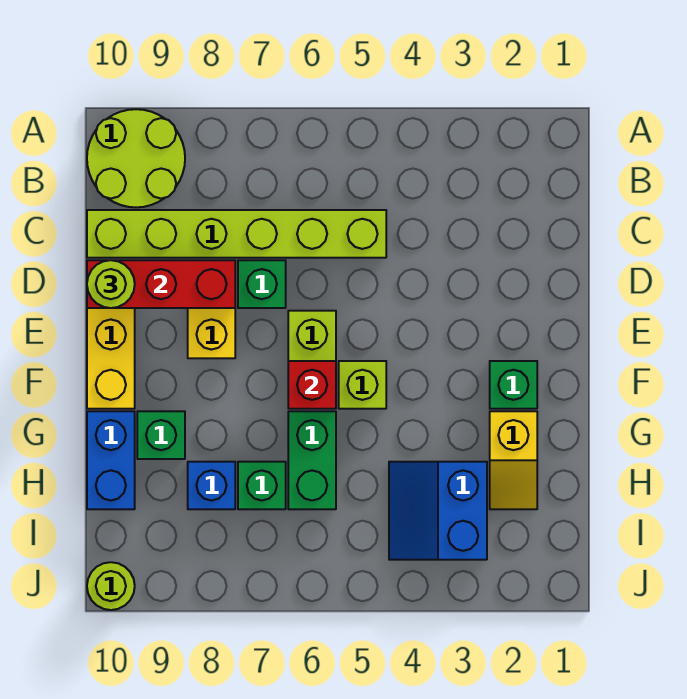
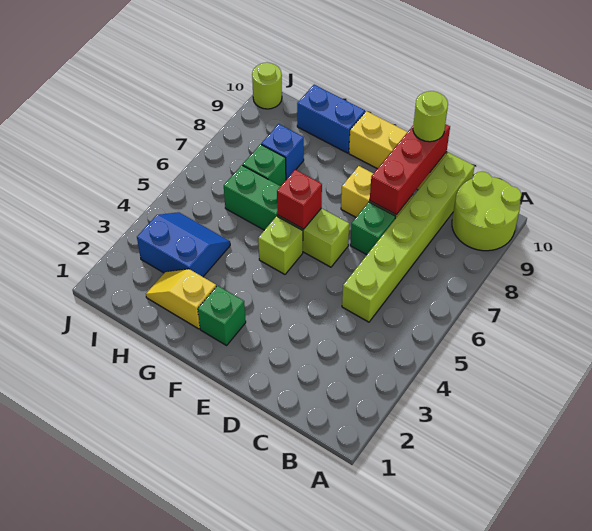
green 1x1 brick [137,411,185,459] -> none

